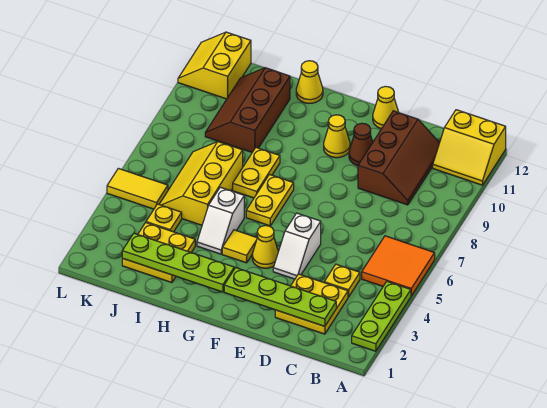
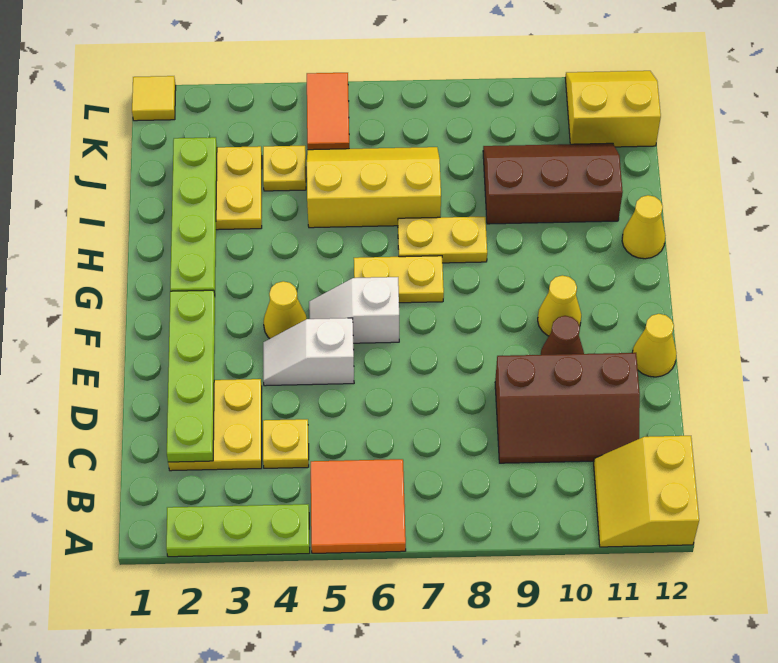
yellow 1x1 tile [222,230,257,263] -> yellow 1x1 tile moved to [132,76,176,121]
white 1x2 slope [197,187,244,254] -> white 1x2 slope moved to [309,277,399,343]
yellow 1x2 tile [107,168,168,209] -> orange 1x2 tile [307,73,349,150]

